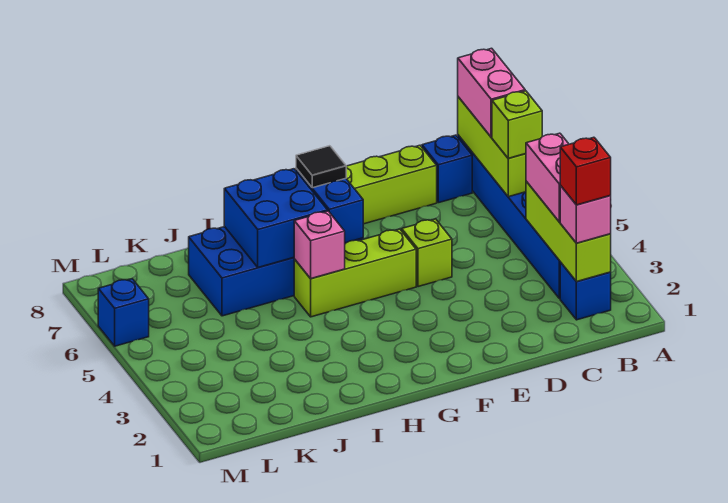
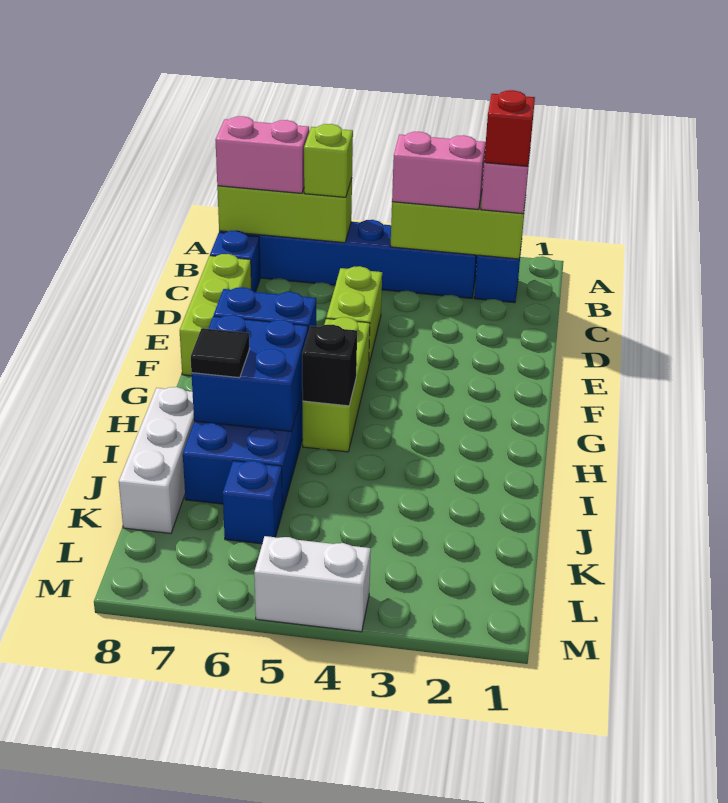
lime 1x1 brick [402,219,452,287] -> lime 1x2 brick [326,266,382,364]
black 1x1 tile [296,146,346,188] -> black 1x1 tile moved to [191,328,250,378]
pink 1x1 brick [294,211,345,279] -> black 1x1 brick [302,324,357,406]
none -> white 1x3 brick [119,387,194,533]
none -> white 1x2 brick [254,536,371,632]
blue 1x1 brick [98,279,149,346] -> blue 1x1 brick moved to [223,461,282,544]

